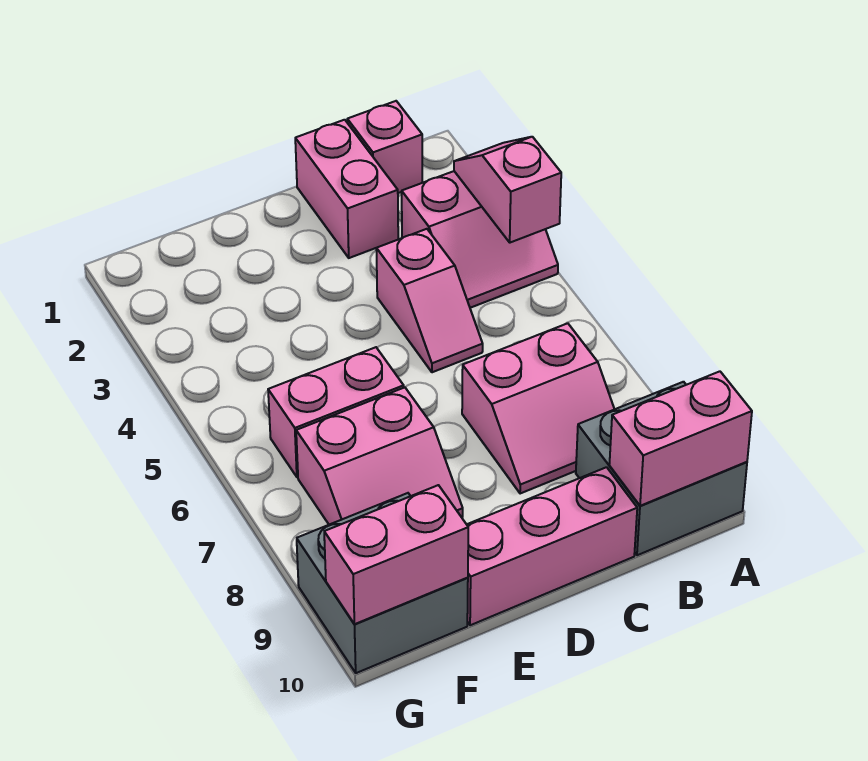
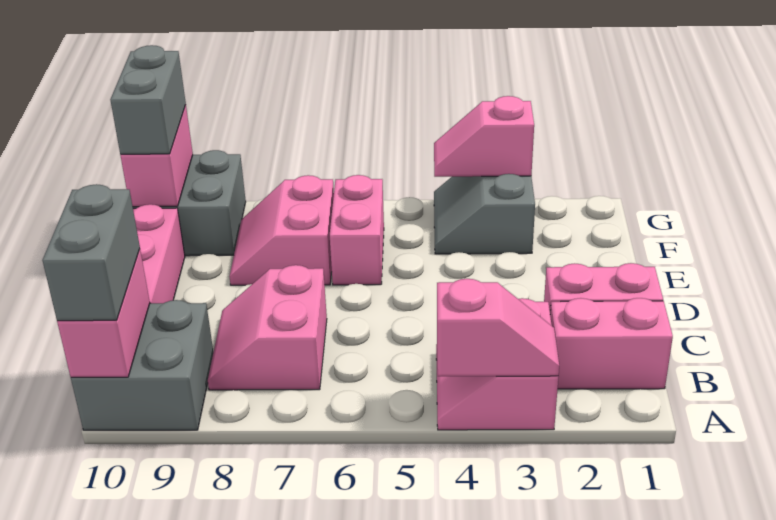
none -> grey 1x2 brick [42,184,140,321]
pink 1x1 brick [347,101,422,193] -> pink 1x2 brick [550,298,673,389]
pink 1x2 slope [376,229,483,372] -> pink 1x2 slope moved to [434,96,534,177]
none -> grey 2x2 slope [434,174,535,254]
none -> grey 1x2 brick [110,45,186,154]

